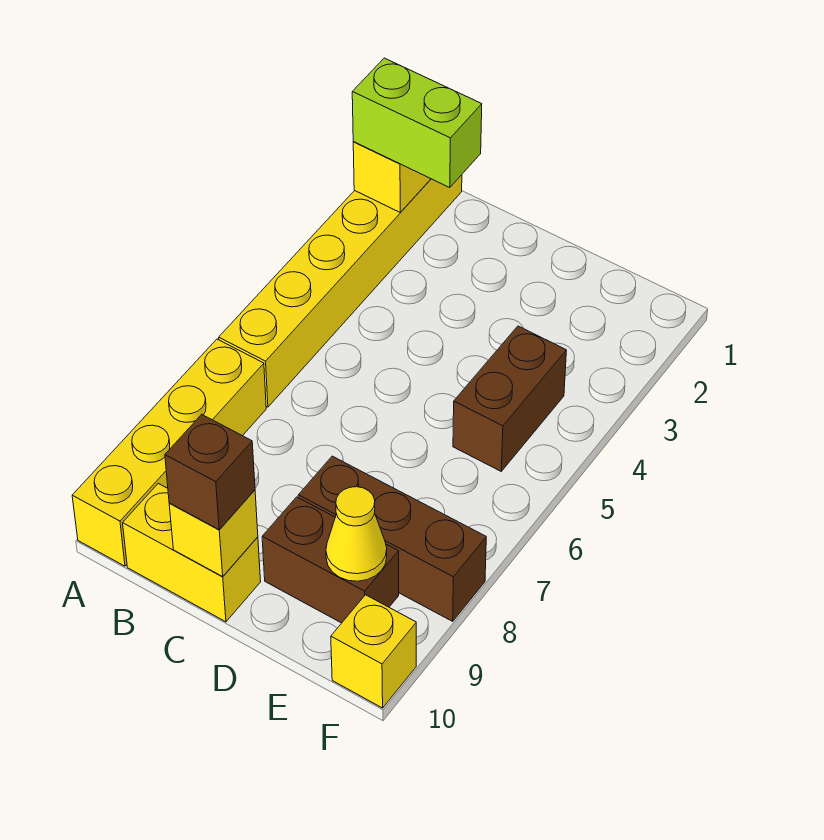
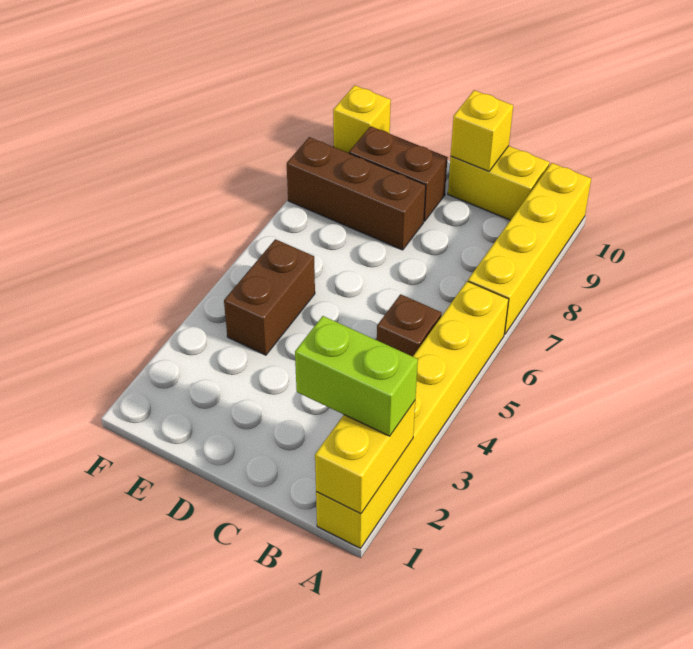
brown 1x1 brick [165,414,255,529] -> brown 1x1 brick moved to [377,294,442,357]
yellow 1x1 cone [326,487,387,581] -> none

